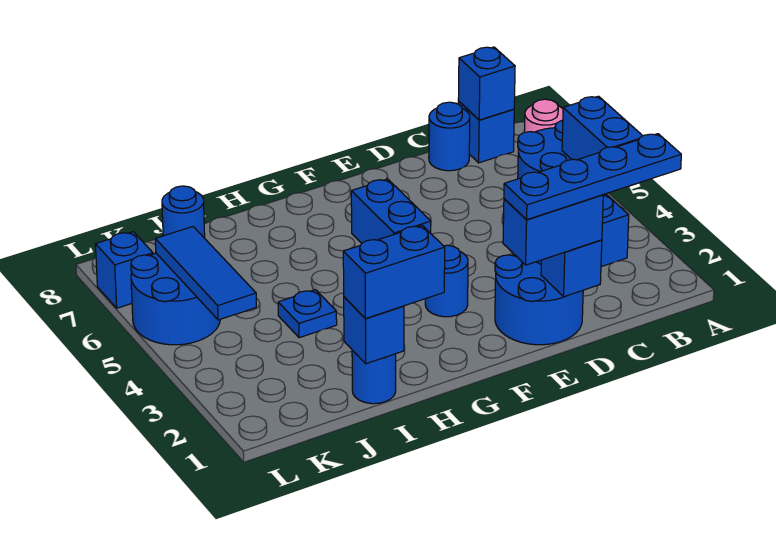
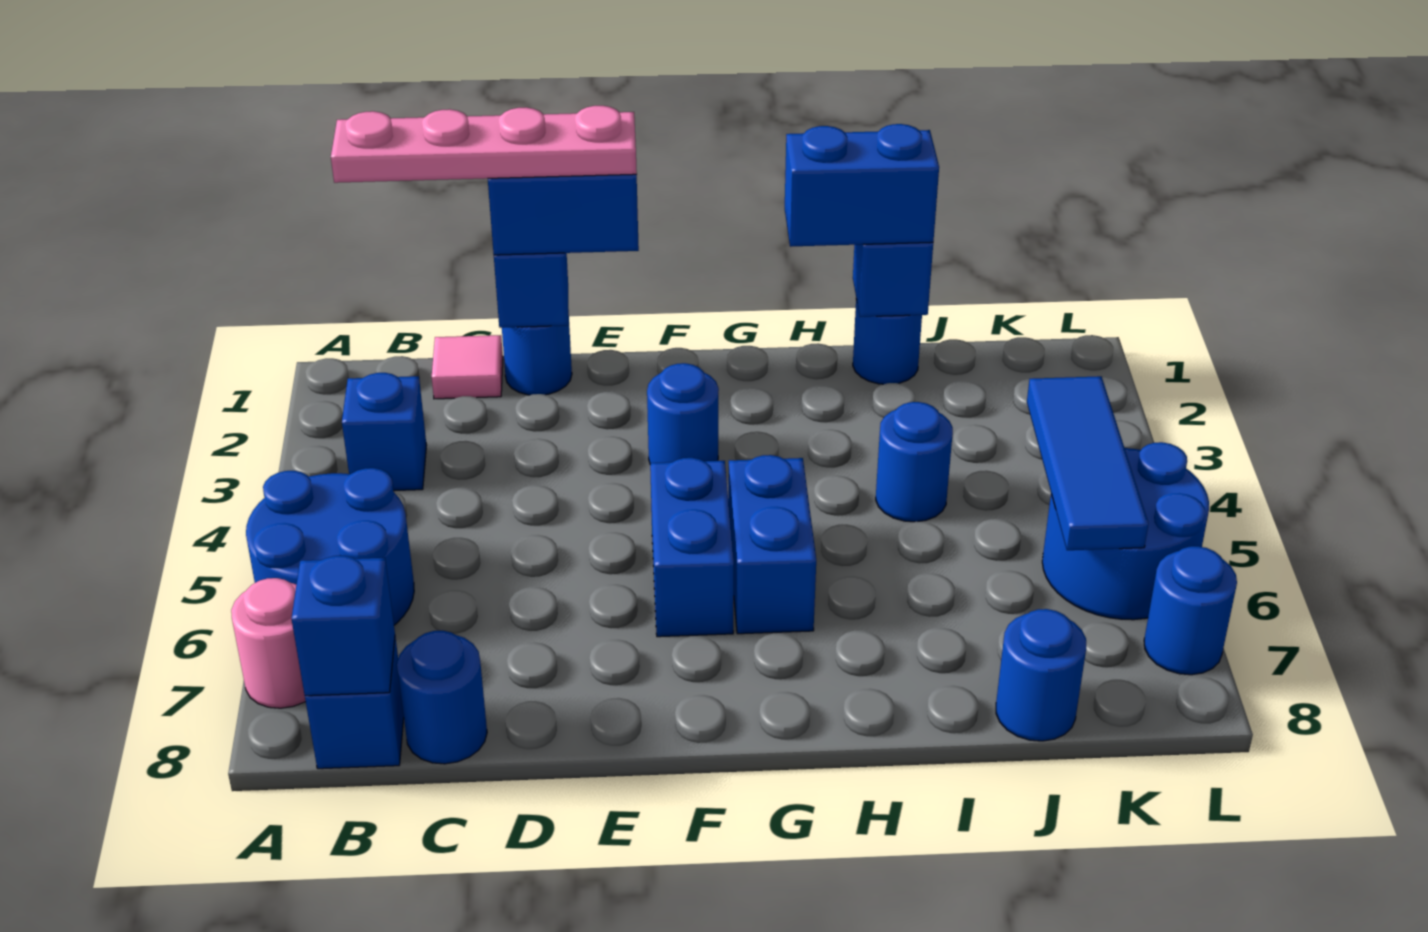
blue 1x2 brick [562,96,643,160] -> blue 1x2 brick moved to [728,455,816,634]
blue 1x4 plate [504,134,681,219] -> pink 1x4 plate [331,106,637,183]
none -> pink 1x1 tile [432,335,503,399]
blue 2x2 round brick [495,255,583,345] -> blue 1x1 round brick [502,310,572,395]
blue 1x1 plate [278,290,337,338] -> blue 1x1 round brick [876,402,953,522]
blue 1x1 brick [96,232,153,308] -> blue 1x1 round brick [1144,546,1237,675]

